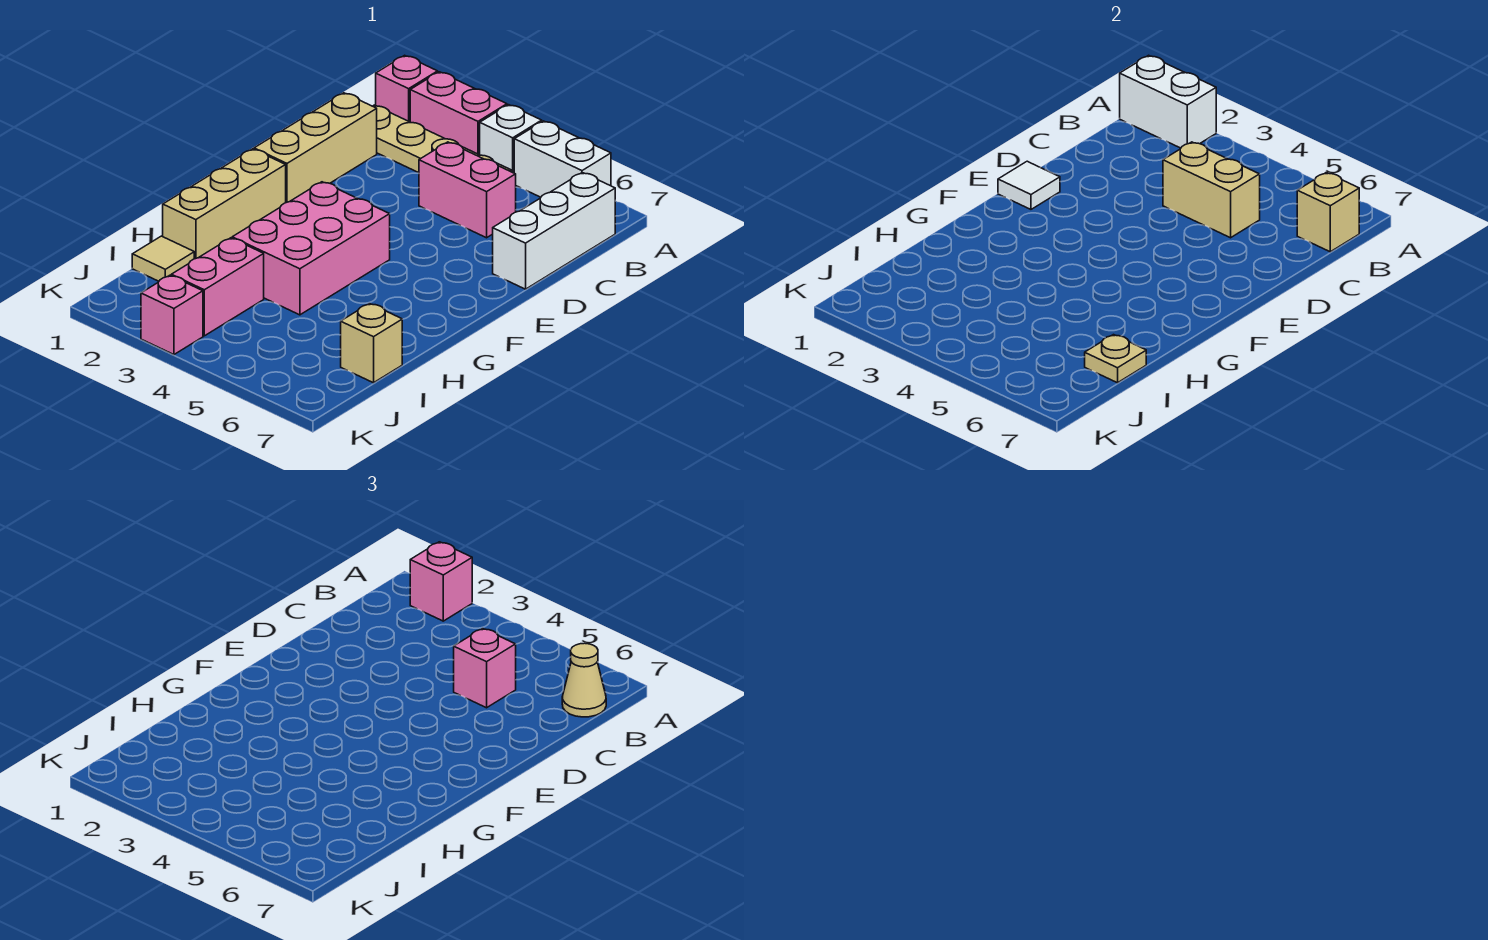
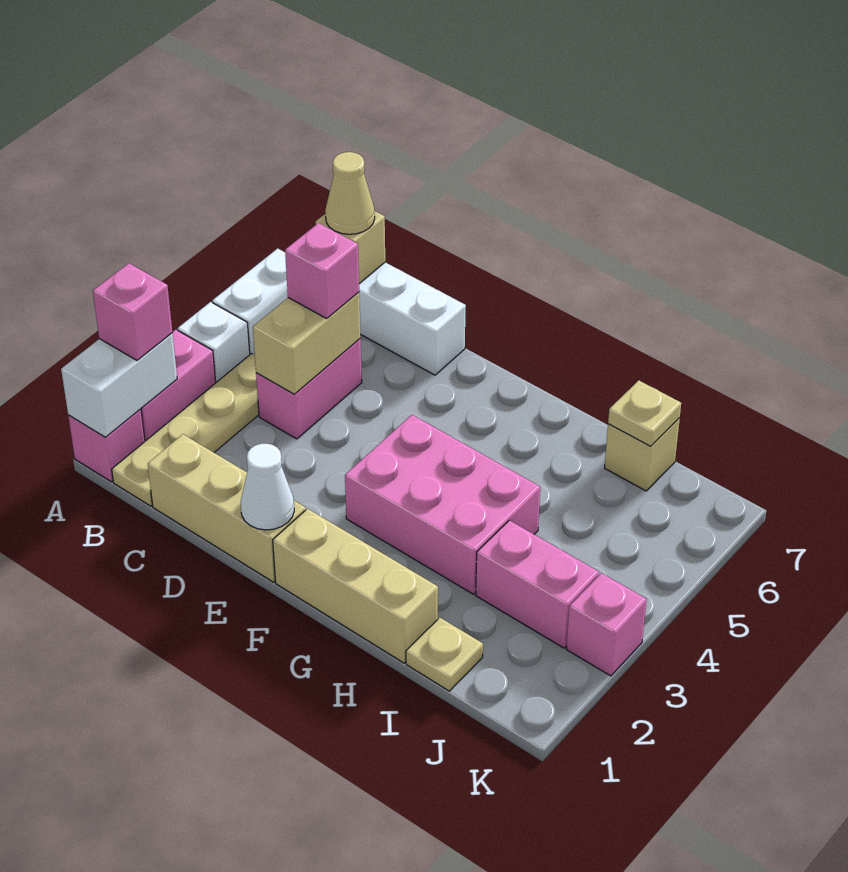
white 1x1 tile [998,161,1060,209] -> white 1x1 cone [241,444,294,530]
tan 1x1 tile [132,236,194,281] -> tan 1x1 plate [406,618,483,691]

